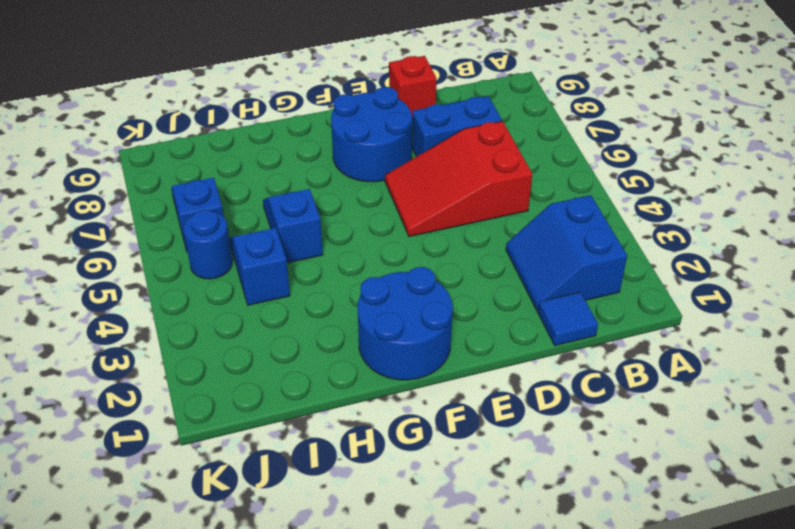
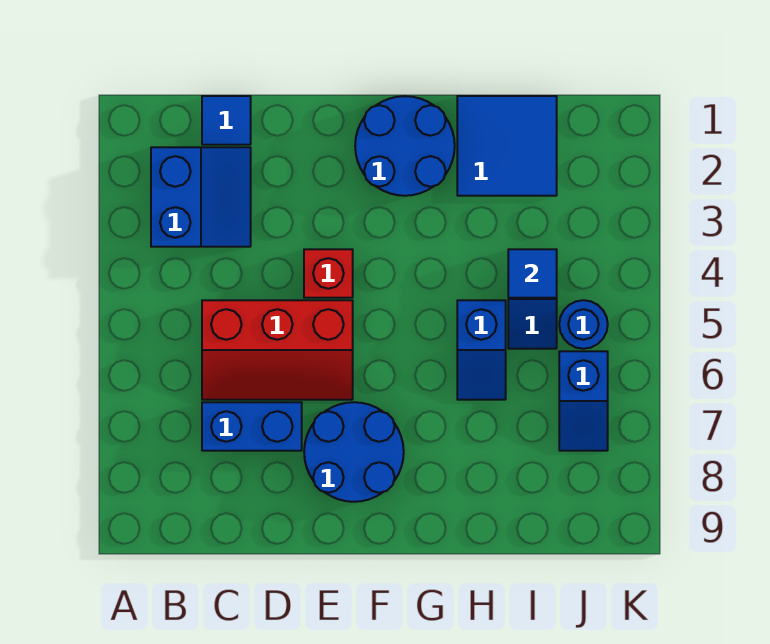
red 2x3 slope [385,121,532,237] -> red 2x3 slope turned to [202,300,353,400]
red 1x1 brick [389,56,437,118] -> red 1x1 brick moved to [304,249,353,298]
none -> blue 2x2 tile [457,96,557,196]
none -> blue 1x1 tile [508,249,557,298]

